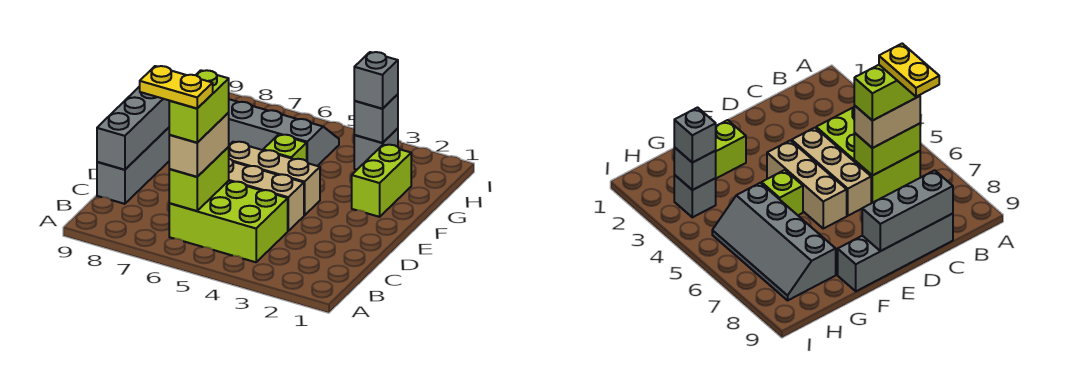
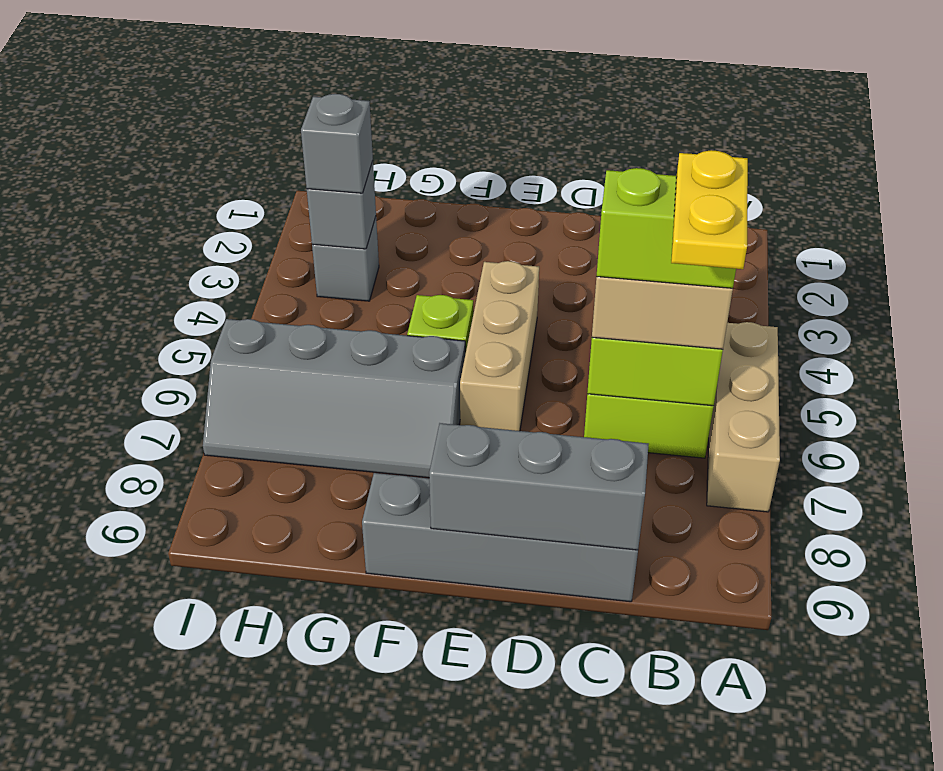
tan 1x3 brick [229,159,304,231] -> tan 1x3 brick moved to [707,322,780,512]
lime 1x2 brick [352,145,411,217] -> none
grey 2x4 slope [228,99,339,166] -> grey 2x4 slope turned to [203,319,465,478]

